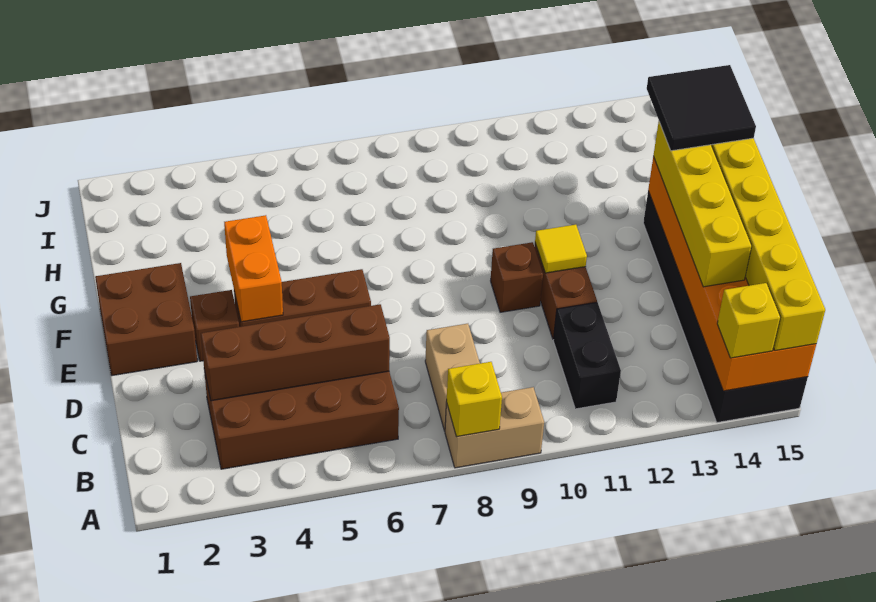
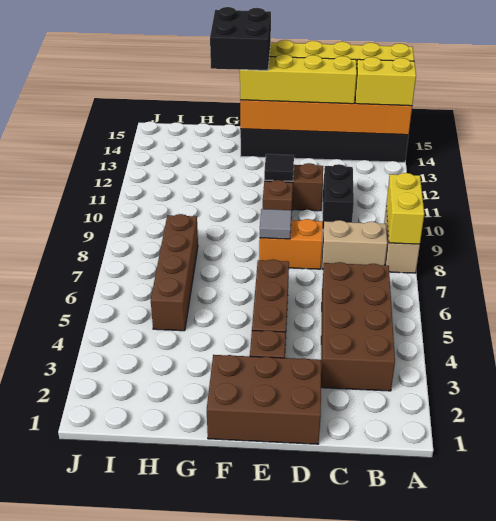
yellow 1x1 brick [447,362,502,437] -> yellow 1x2 brick [386,173,424,244]
yellow 1x1 brick [717,283,780,358] -> yellow 1x2 brick [355,57,416,106]
black 1x2 brick [553,302,621,409] -> black 1x2 brick turned to [323,164,354,229]
brown 1x4 brick [201,304,390,401] -> brown 1x4 brick moved to [151,214,198,331]
brown 2x2 brick [95,263,197,376] -> brown 2x3 brick [207,355,321,444]
orange 1x2 brick [224,215,283,322] -> orange 1x2 brick moved to [259,219,323,269]
none -> grey 1x1 tile [260,209,291,239]
yellow 1x1 tile [535,225,587,273] -> black 1x1 tile [264,154,294,181]
black 2x2 tile [647,65,756,151] -> black 2x2 brick [210,7,271,70]

